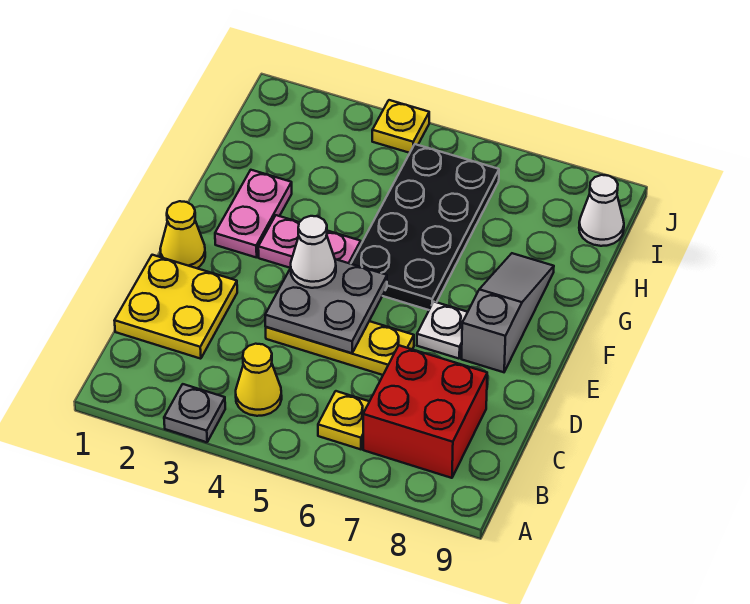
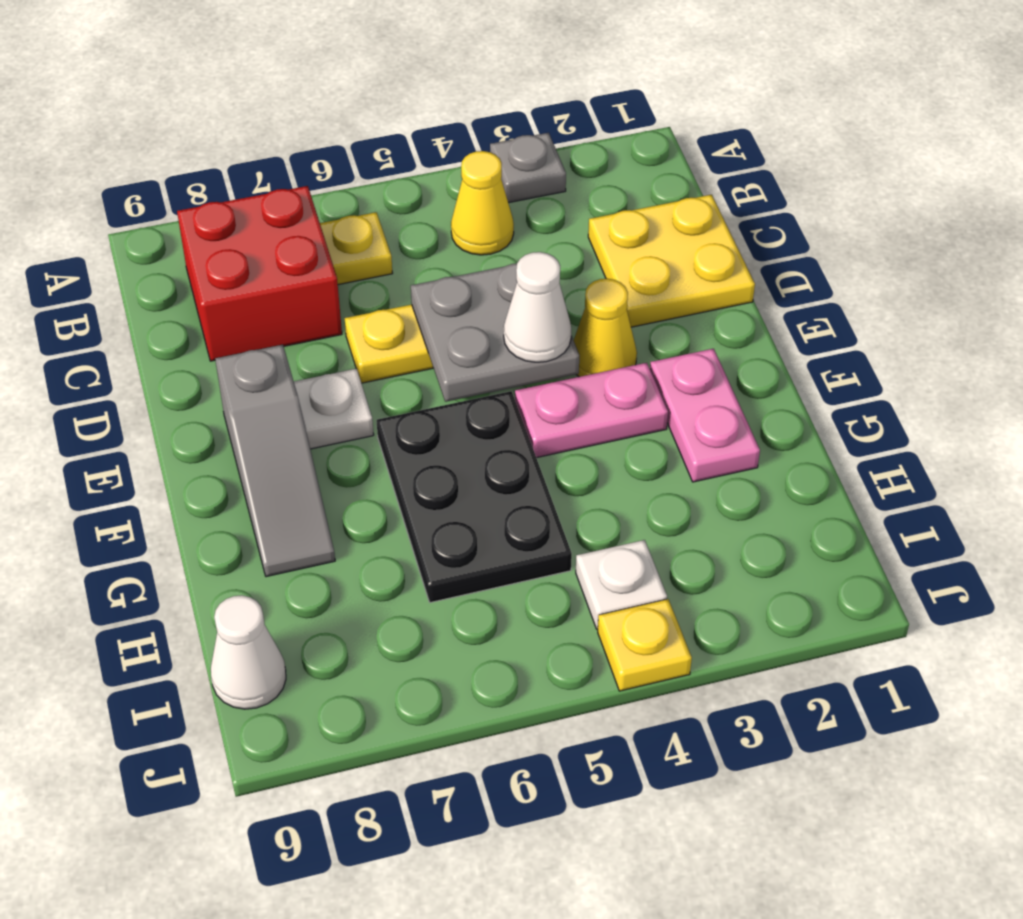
yellow 1x1 cone [160,201,205,268] -> yellow 1x1 cone moved to [574,279,637,377]
black 2x4 plate [351,144,499,310] -> black 2x3 plate [377,391,572,603]
none -> white 1x1 plate [576,540,667,629]

